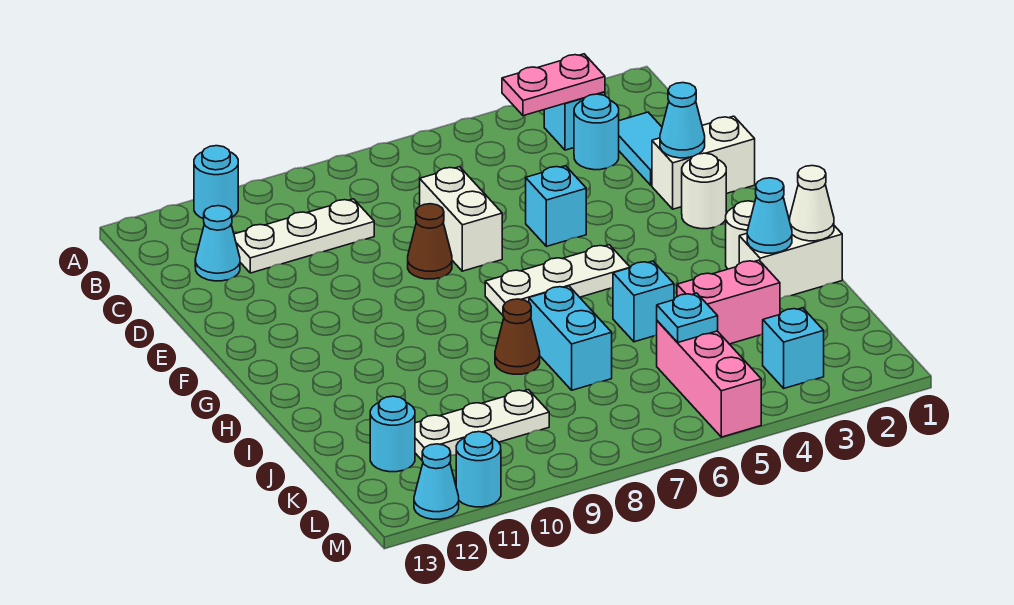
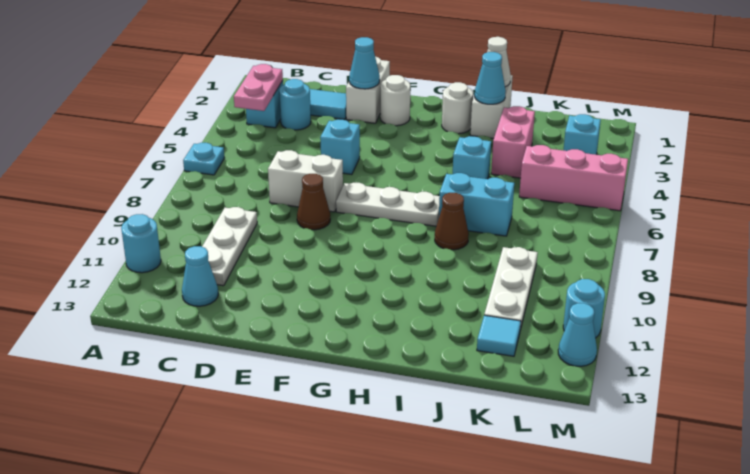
white 1x3 plate [485,245,630,315] -> white 1x3 plate turned to [336,183,440,226]
cyan 1x1 plate [657,293,718,343] -> cyan 1x1 plate moved to [183,143,224,175]
cyan 1x1 round brick [370,396,415,472] -> cyan 1x1 tile [477,315,521,356]

